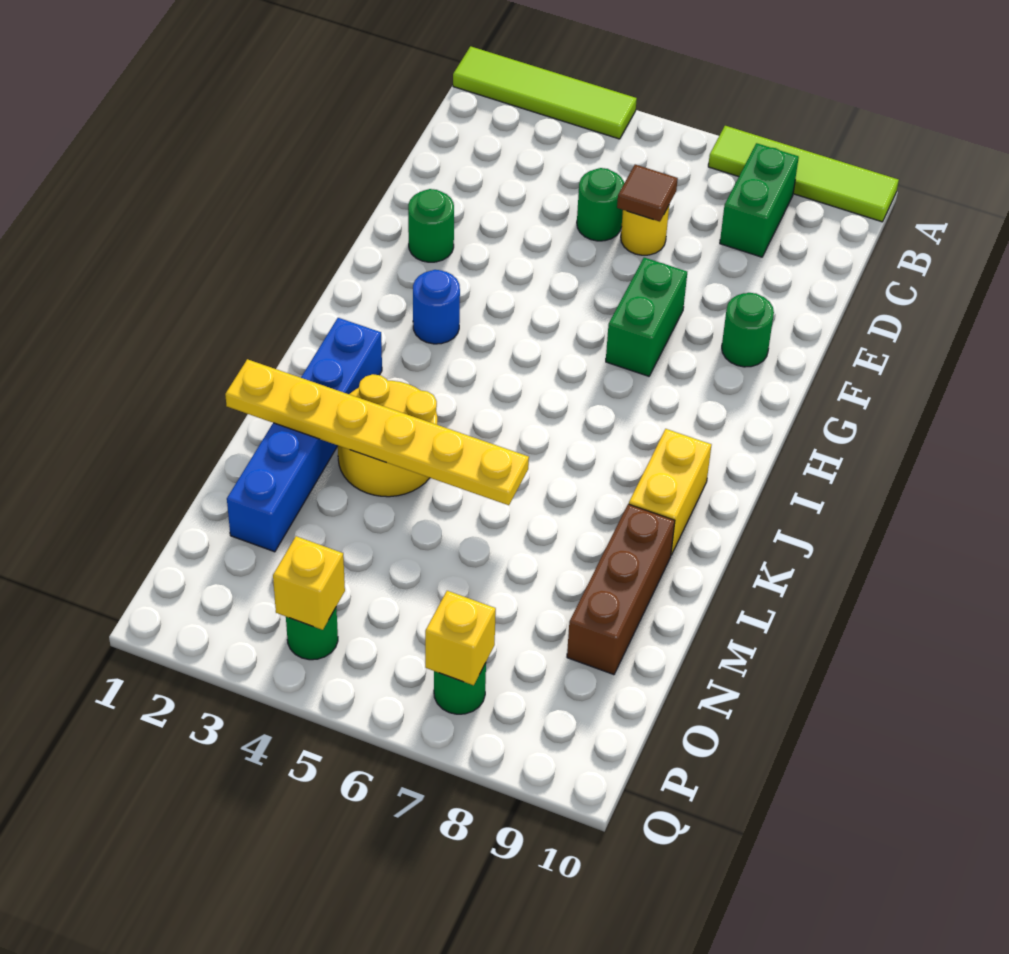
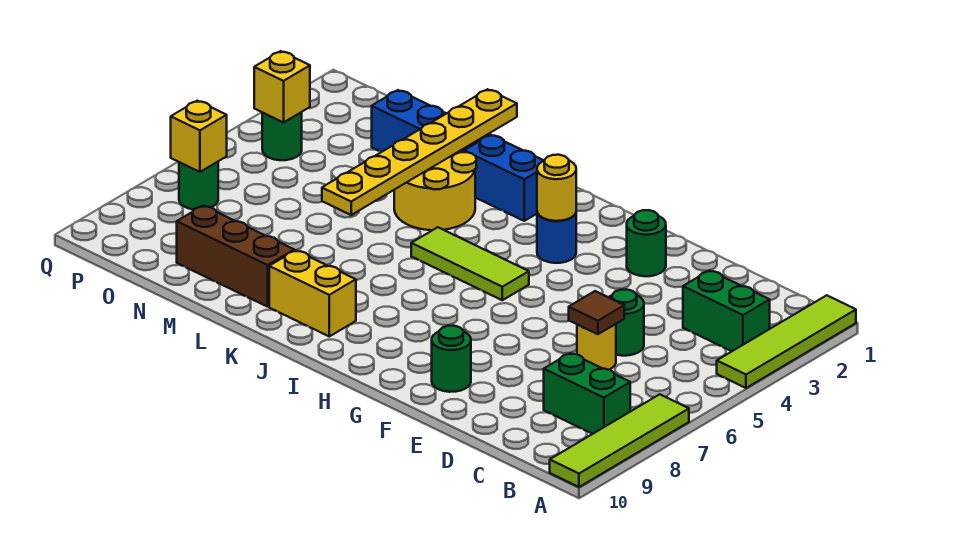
green 1x2 brick [606,258,687,376] -> green 1x2 brick moved to [683,270,770,351]
none -> yellow 1x1 round brick [537,155,576,221]
none -> lime 1x3 tile [411,227,529,300]

